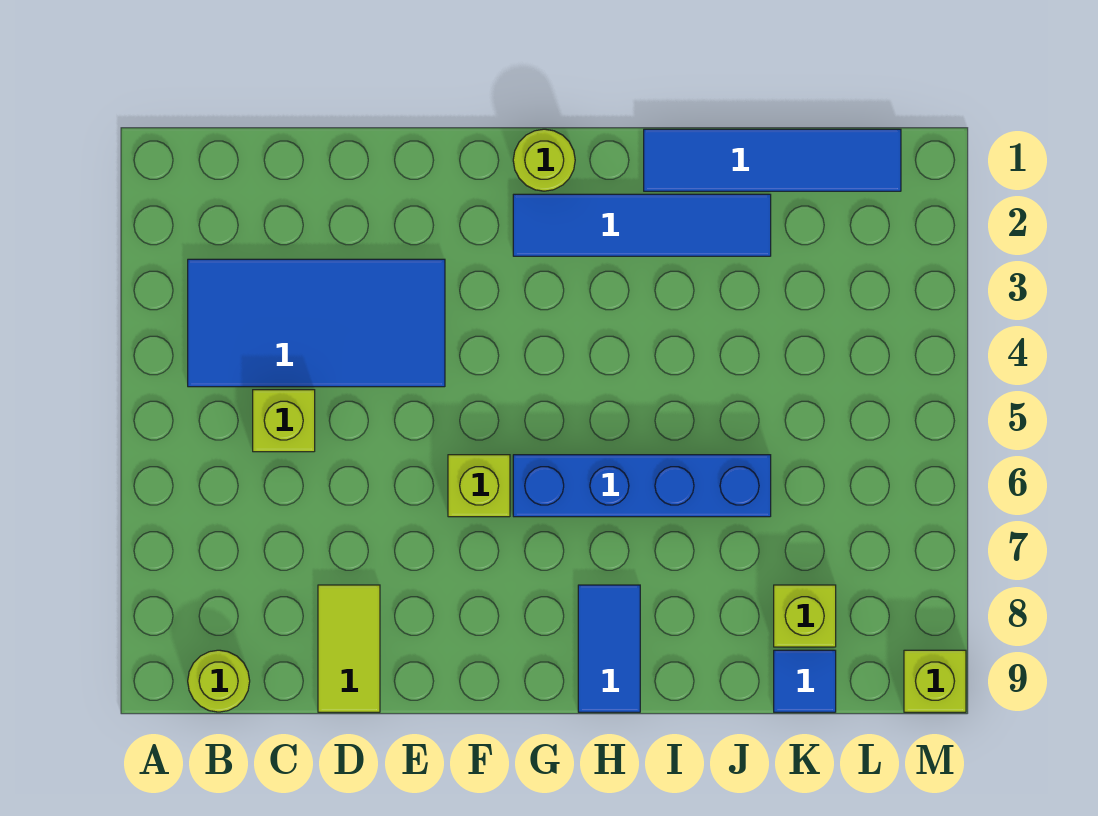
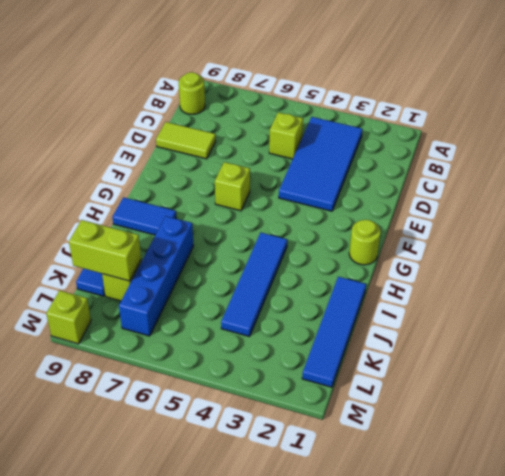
blue 1x4 tile [513,194,771,256] -> blue 1x4 tile moved to [221,233,287,337]
blue 1x4 brick [513,455,771,517] -> blue 1x4 brick moved to [119,216,193,336]
none -> lime 1x2 brick [69,220,141,281]

